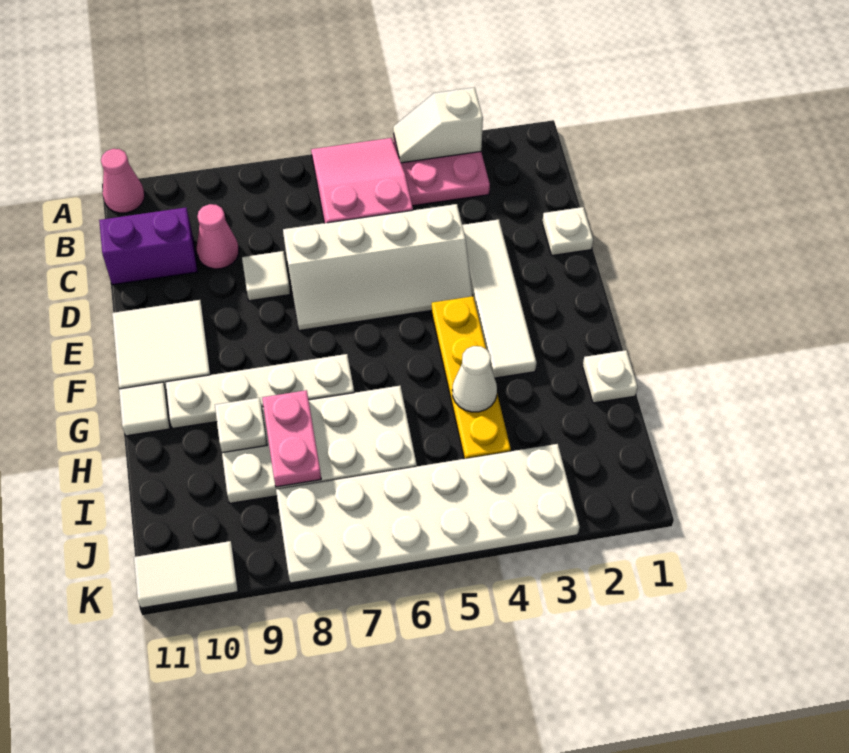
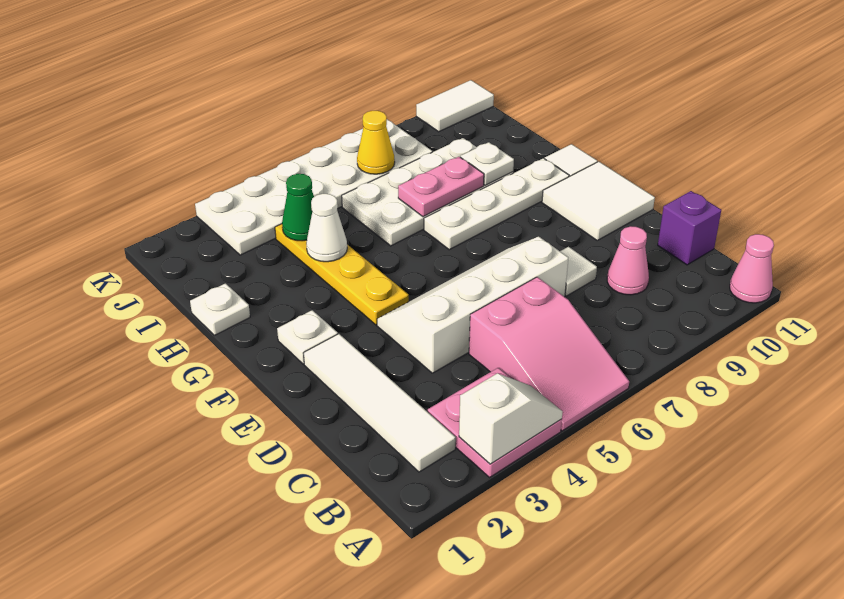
purple 1x2 brick [99,208,198,285] -> purple 1x1 brick [658,191,721,265]
white 1x1 plate [542,207,593,256] -> white 1x1 plate moved to [277,310,338,364]
white 1x4 tile [462,219,537,378] -> white 1x4 tile moved to [304,334,456,472]
pink 1x2 plate [262,390,321,487] -> pink 1x2 plate turned to [398,157,484,217]
none -> green 1x1 cone [282,174,314,241]
none -> yellow 1x1 cone [357,111,395,174]

